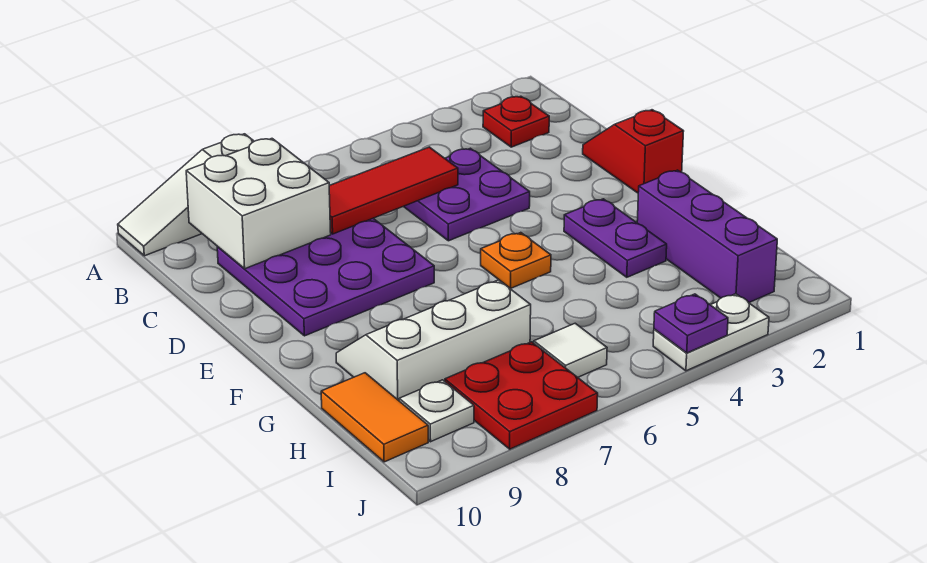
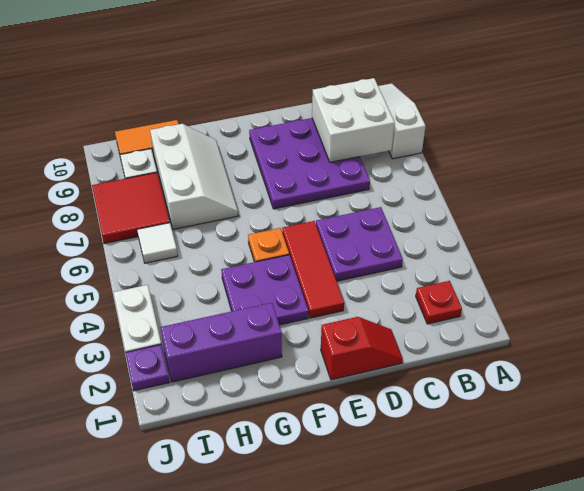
red 1x3 tile [329,147,458,234] -> red 1x3 tile moved to [282,221,344,318]
purple 1x2 plate [564,199,667,277] -> purple 2x2 plate [221,255,308,325]
red 2x2 plate [445,342,598,449] -> red 2x2 tile [92,173,170,244]
purple 1x1 plate [654,294,728,353] -> purple 1x1 plate moved to [125,345,170,391]

